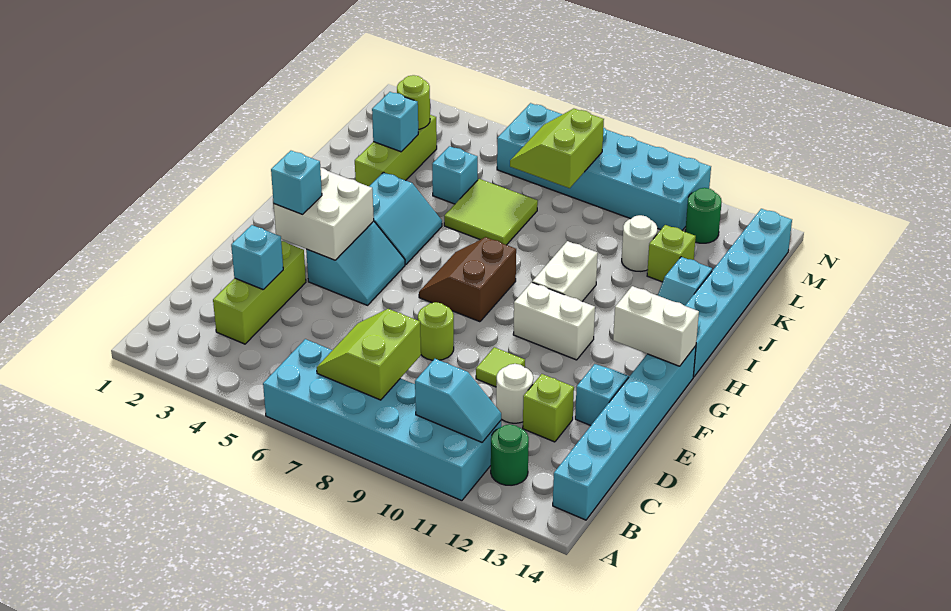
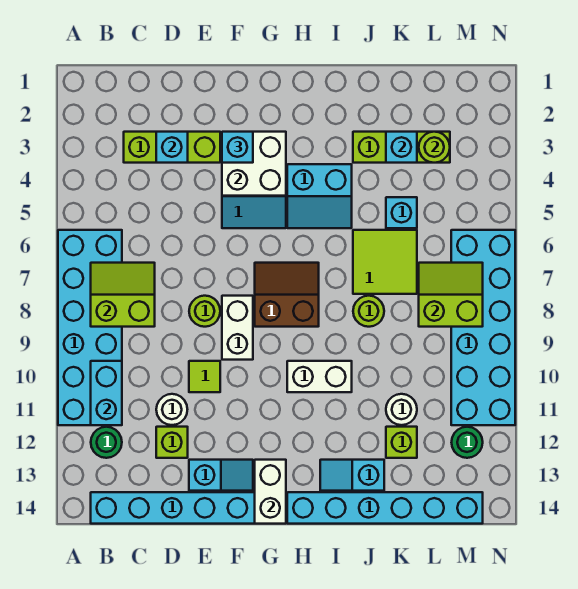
cyan 1x2 slope [415,359,501,442] -> cyan 1x2 brick [91,361,122,425]
white 1x2 brick [513,282,595,360] -> white 1x2 brick moved to [222,296,253,360]
none -> lime 1x1 round brick [353,296,384,327]

